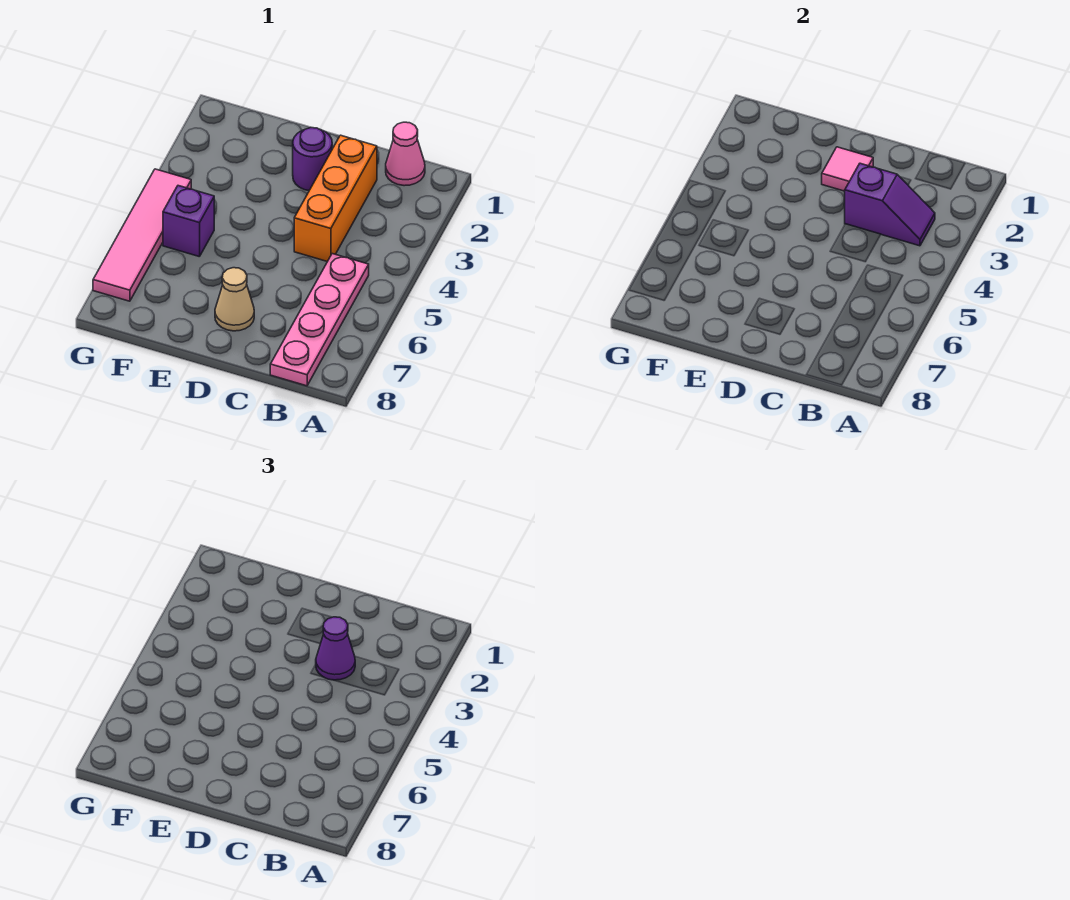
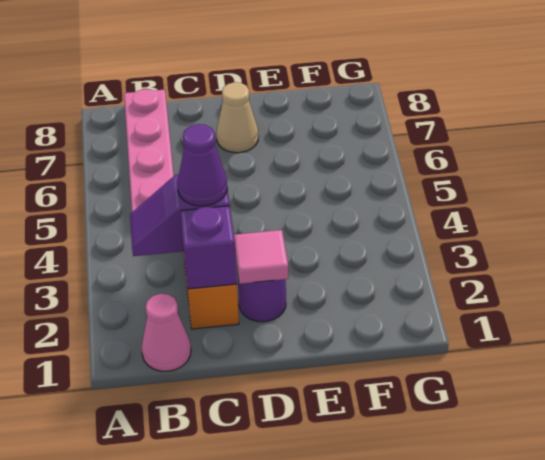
purple 1x1 brick [163,186,214,257] -> purple 1x1 brick moved to [180,206,237,289]
pink 1x4 tile [93,169,191,301] -> none

